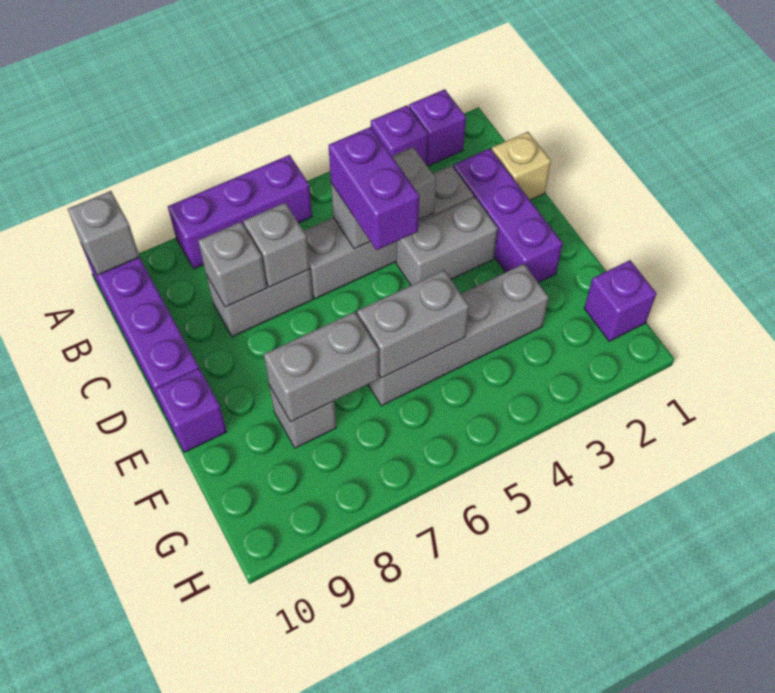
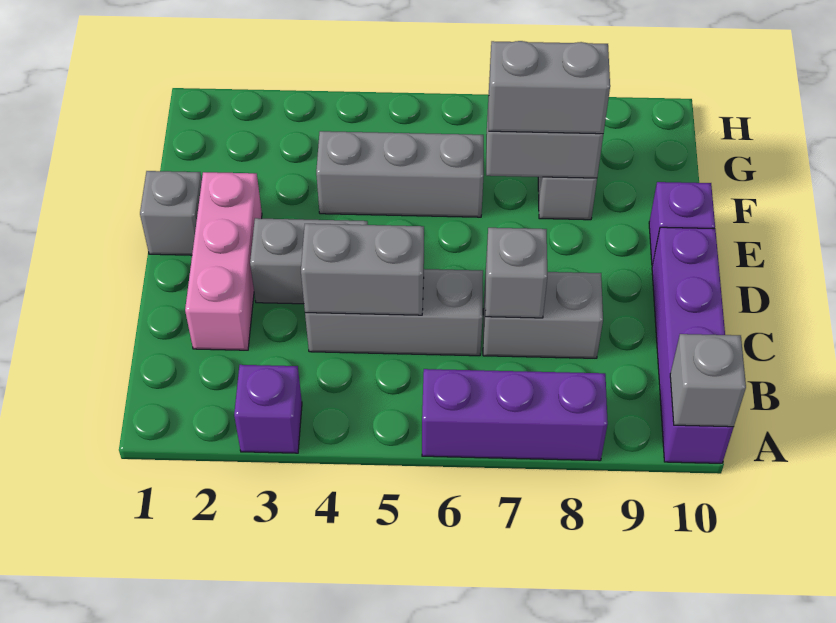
purple 1x1 brick [409,89,466,166] -> none
tan 1x1 brick [492,132,551,200] -> none
purple 1x3 brick [453,149,563,283] -> pink 1x3 brick [185,172,262,350]
grey 1x4 brick [304,165,474,299] -> grey 1x3 brick [305,269,483,356]
purple 1x2 brick [328,127,419,250] -> none
grey 1x1 brick [198,222,267,307] -> grey 1x1 brick moved to [140,171,202,255]
grey 1x4 brick [368,264,549,406] -> grey 1x3 brick [316,131,484,217]
grey 1x2 brick [357,270,469,378] -> grey 1x2 brick moved to [489,41,610,134]
purple 1x1 brick [584,260,656,341] -> none

